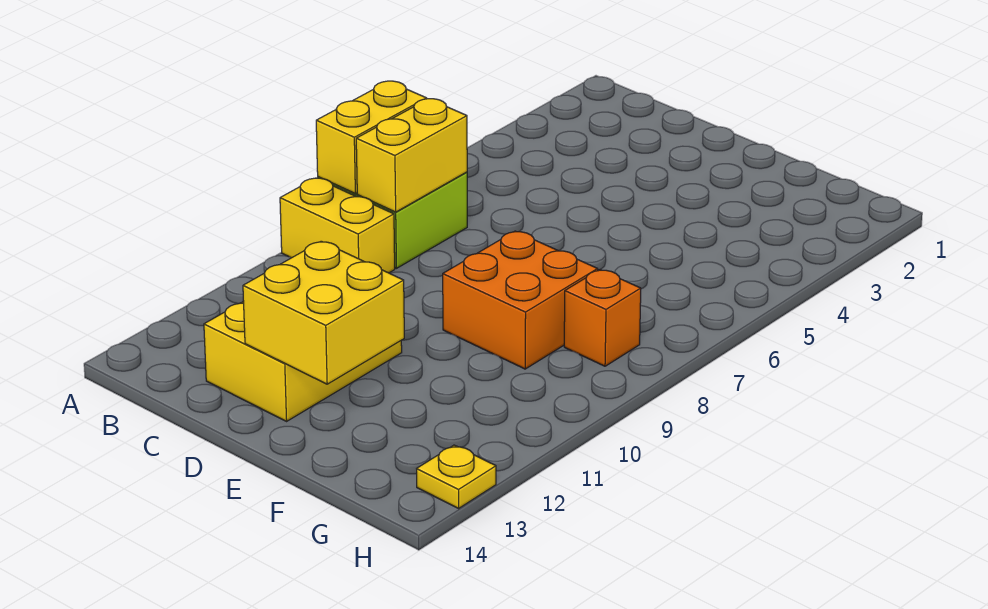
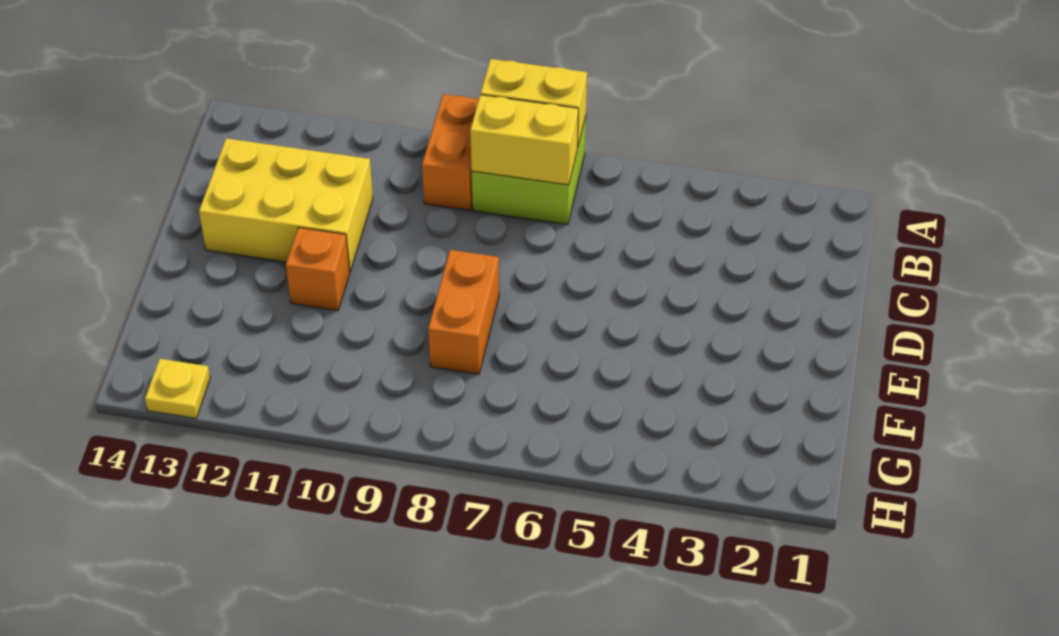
yellow 1x2 brick [280,178,395,273] -> orange 1x2 brick [422,94,479,210]
yellow 2x2 brick [243,241,404,384] -> none
orange 2x2 brick [443,231,598,369] -> orange 1x2 brick [428,250,499,374]
orange 1x1 brick [564,270,641,366] -> orange 1x1 brick moved to [286,228,350,311]

